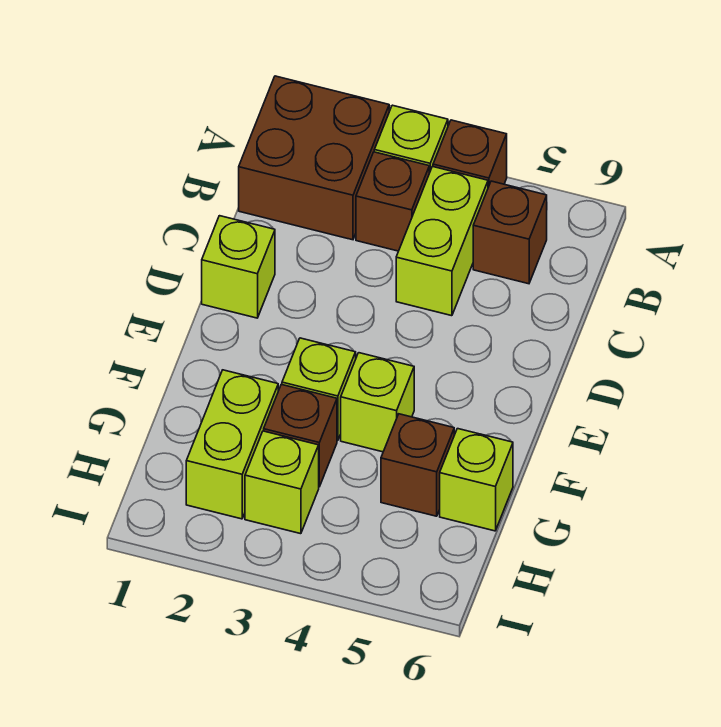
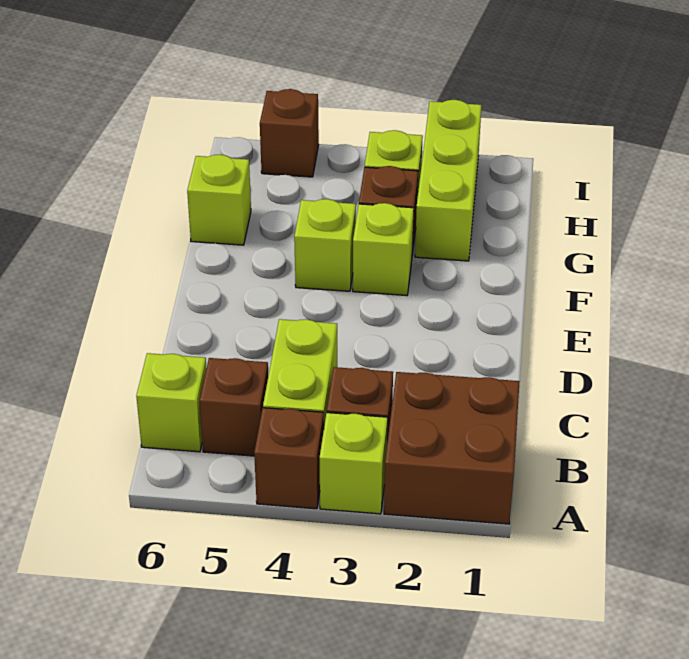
lime 1x1 brick [202,216,275,318] -> lime 1x1 brick moved to [136,353,206,452]
lime 1x2 brick [186,370,278,519] -> lime 1x3 brick [415,100,481,261]
brown 1x1 brick [381,414,454,516] -> brown 1x1 brick moved to [260,89,319,177]

